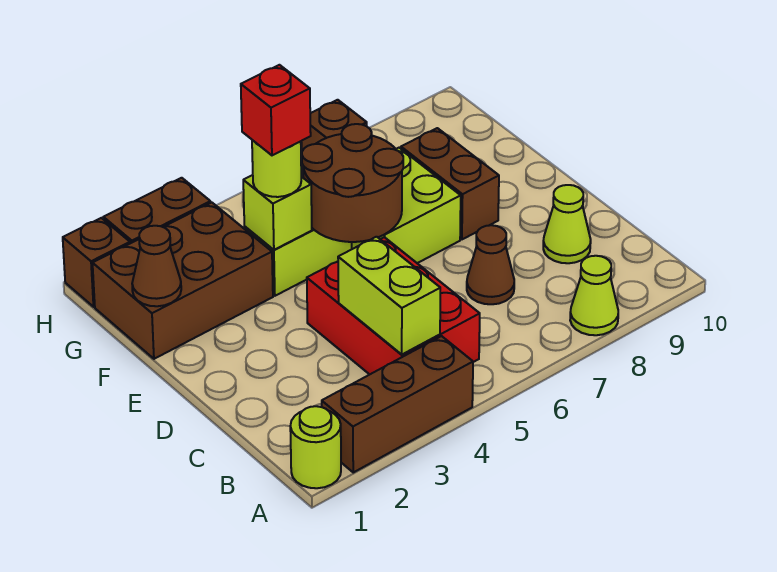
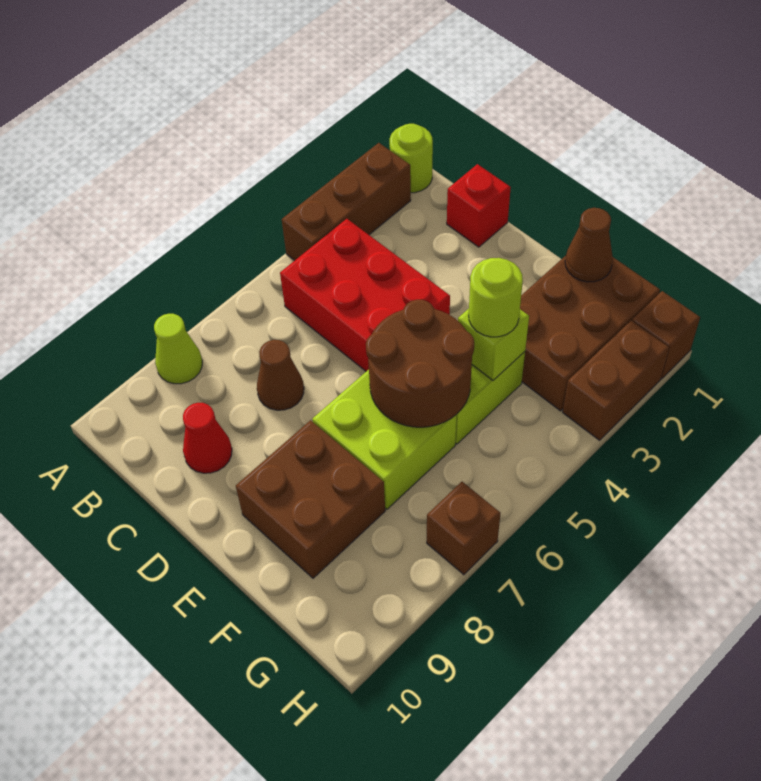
lime 1x2 brick [338,237,440,355] -> none
lime 1x1 cone [543,185,591,263] -> red 1x1 cone [183,403,232,473]
brown 1x2 brick [401,128,499,239] -> brown 2x2 brick [236,420,385,578]
red 1x1 brick [241,65,311,155] -> red 1x1 brick moved to [447,164,511,247]

